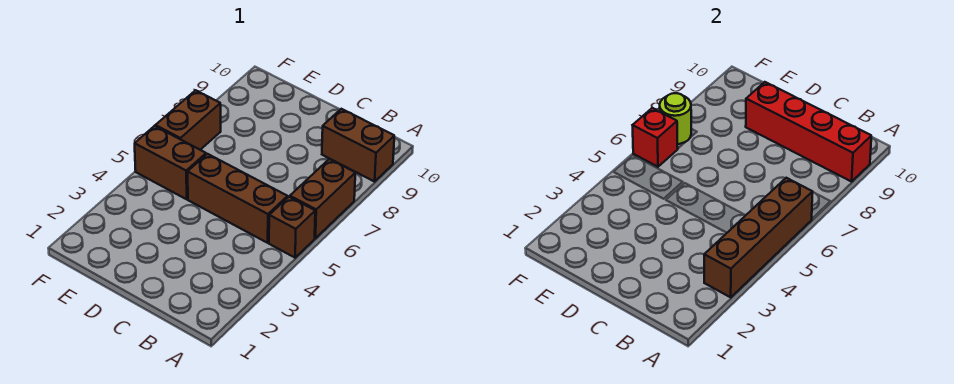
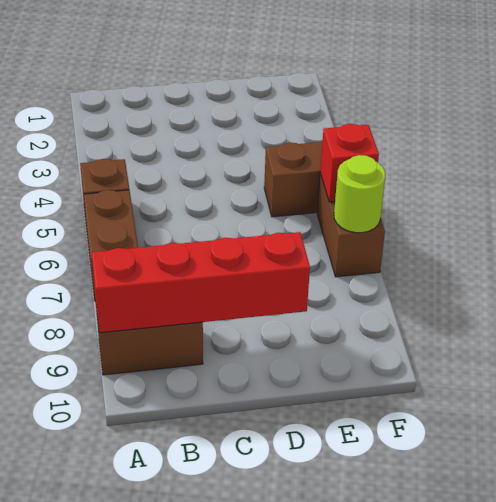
brown 1x4 brick [704,178,813,297] -> none
brown 1x3 brick [188,154,288,243] -> none

